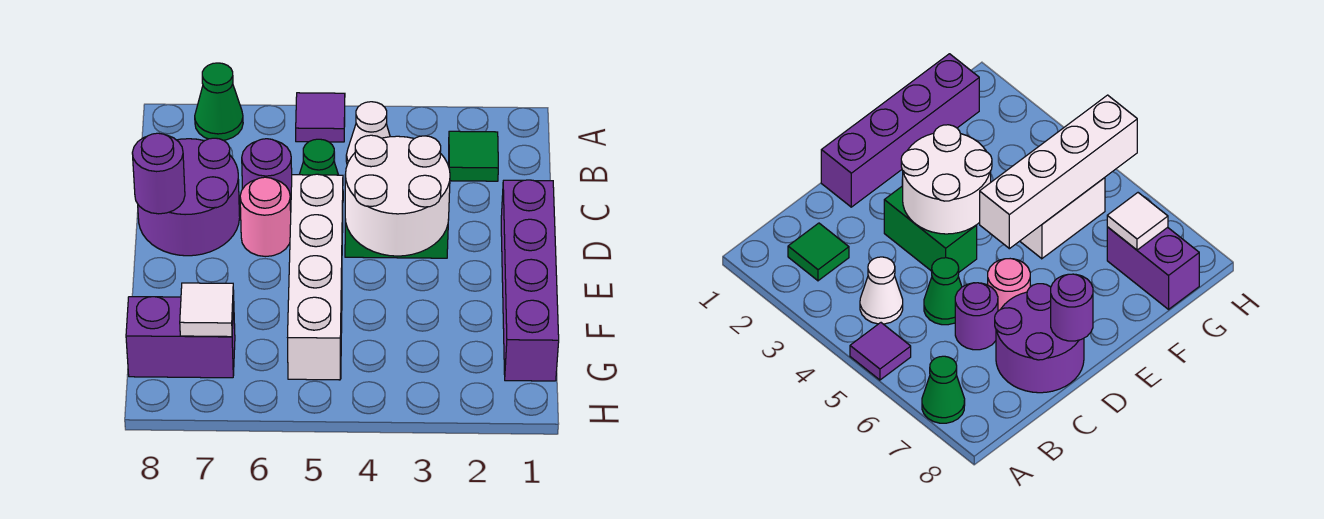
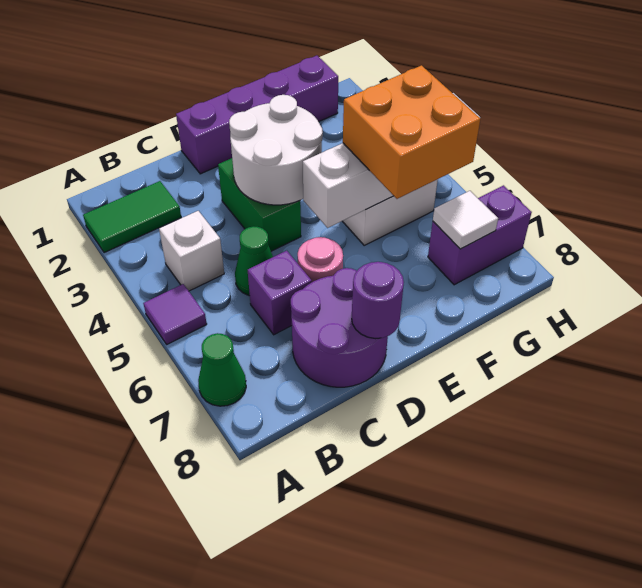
green 1x1 tile [449,131,498,181] -> green 1x2 tile [83,181,181,253]
white 1x1 cone [346,102,390,164] -> white 1x1 brick [159,211,224,291]
purple 1x1 round brick [242,139,292,205] -> purple 1x1 brick [248,251,312,335]
none -> orange 2x2 brick [343,65,480,199]
purple 1x2 brick [126,297,235,378] -> purple 1x2 brick turned to [428,185,532,285]

